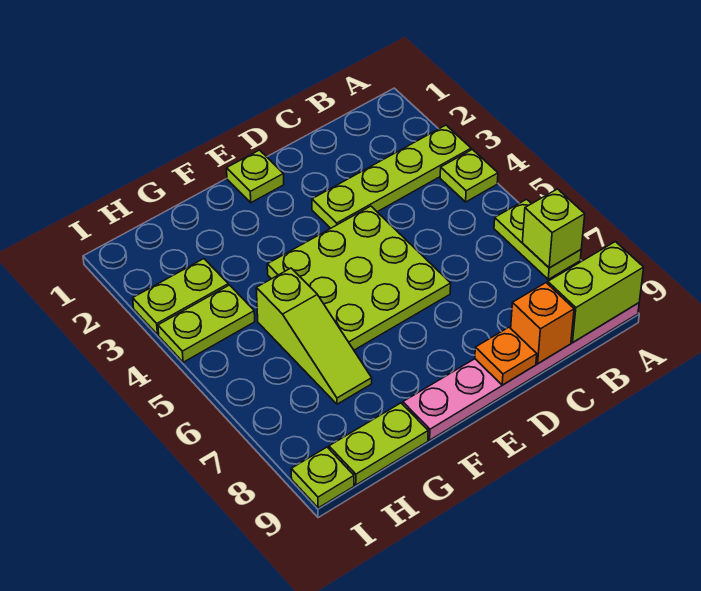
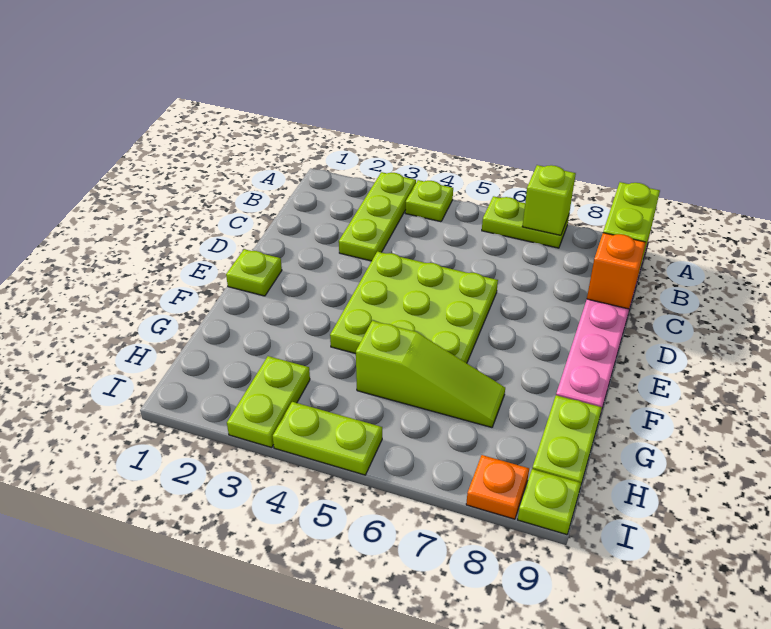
lime 1x4 plate [312,125,471,228] -> lime 1x3 plate [339,172,416,261]
orange 1x1 plate [475,327,537,385] -> orange 1x1 plate moved to [466,455,529,519]
lime 1x2 plate [158,285,255,362] -> lime 1x2 plate turned to [273,402,382,475]

